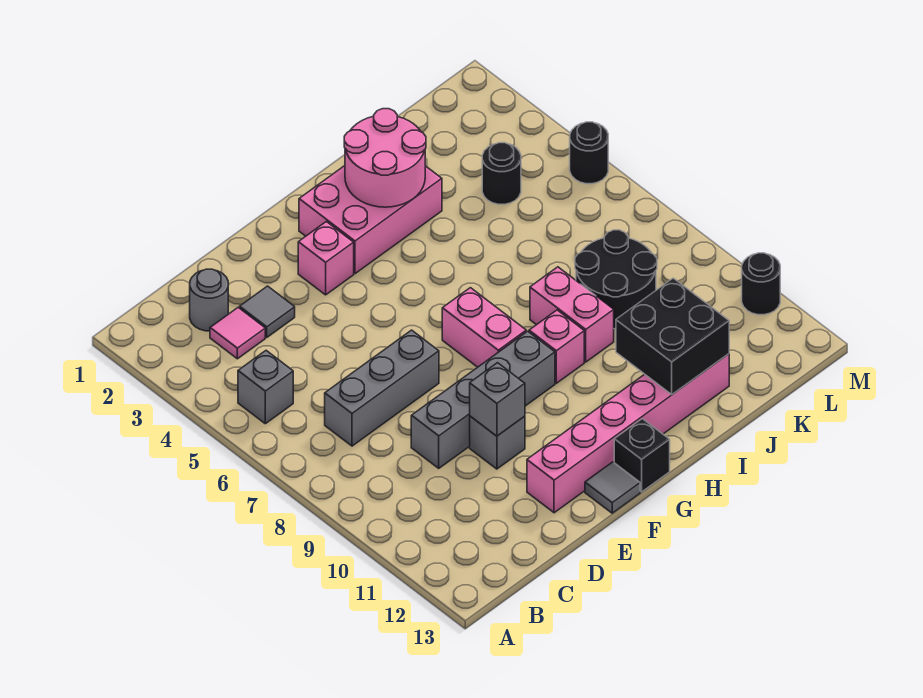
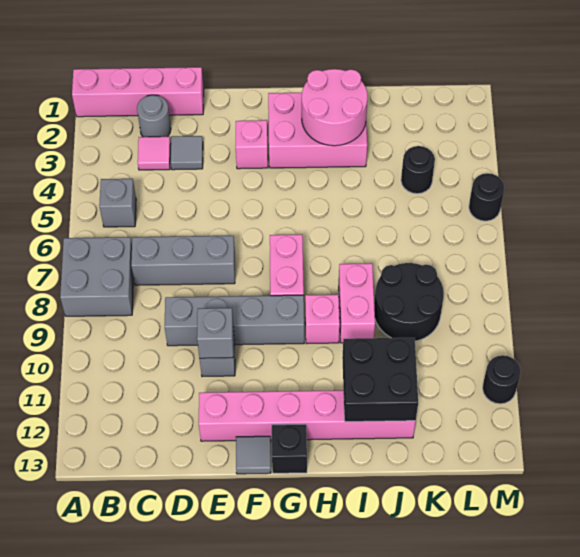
none -> pink 1x4 brick [72,67,204,117]
none -> grey 2x2 brick [60,237,134,316]

